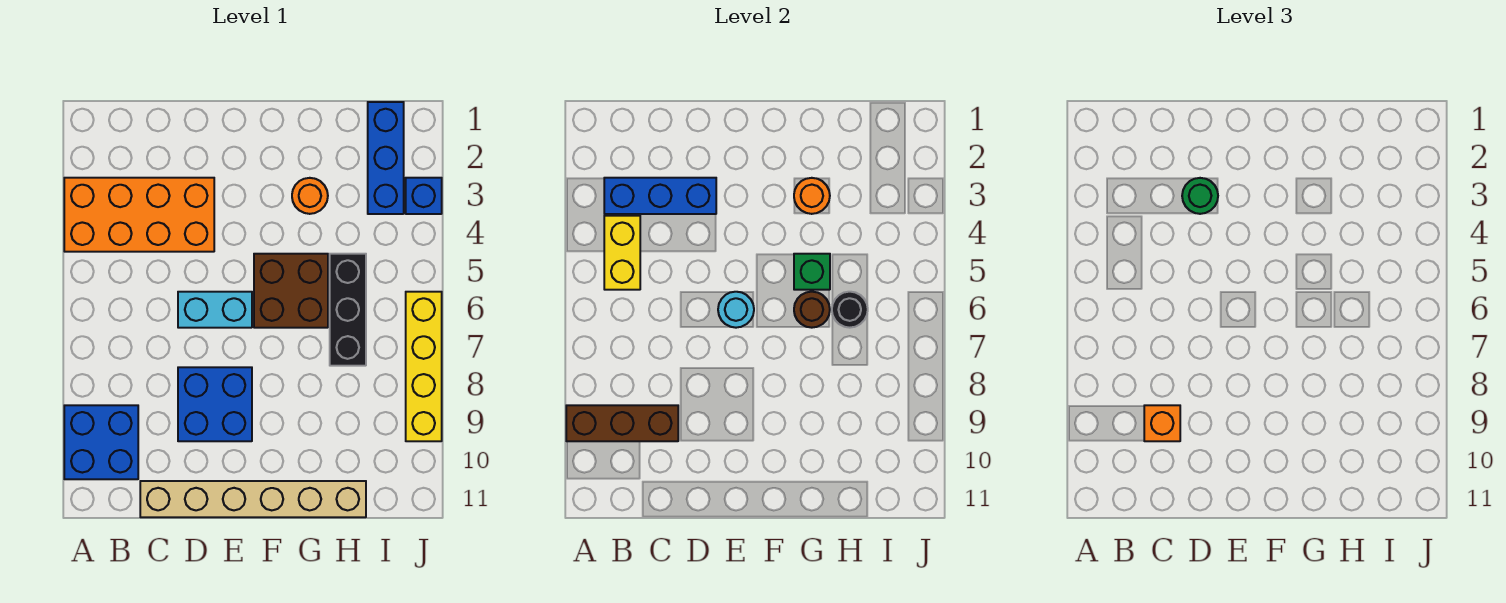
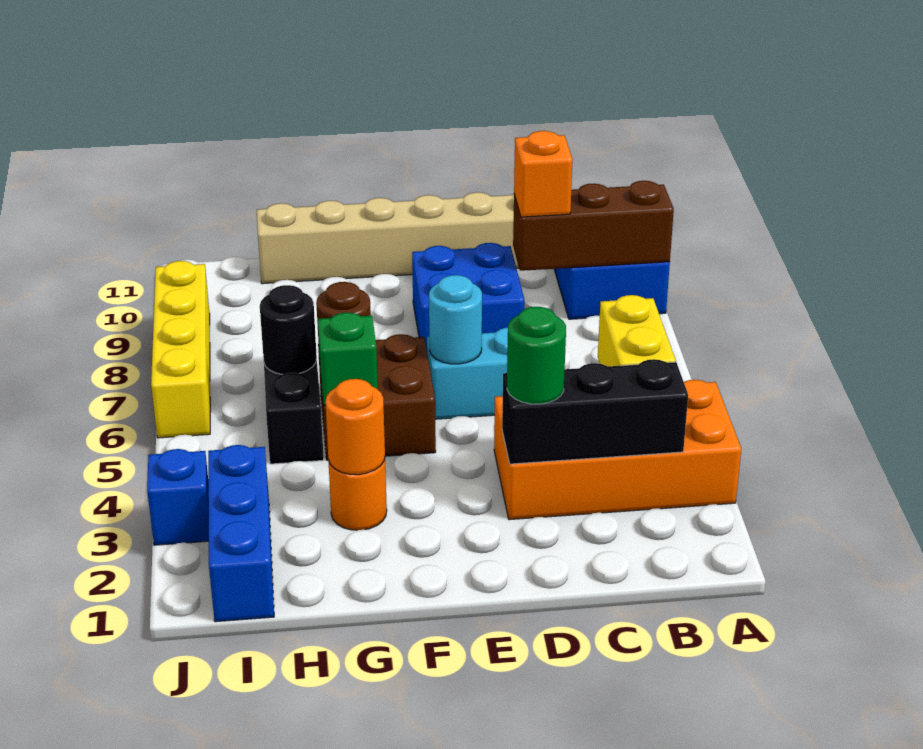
blue 1x3 brick [604,178,716,214] -> black 1x3 brick [502,359,688,464]

